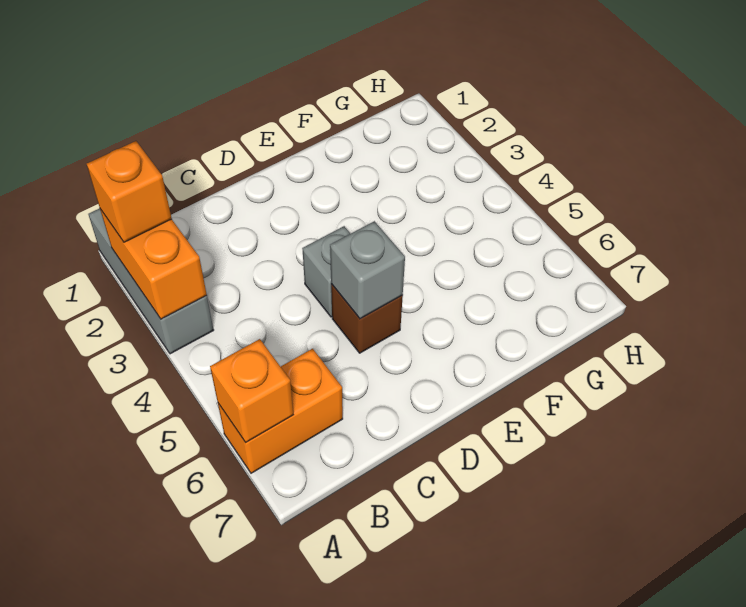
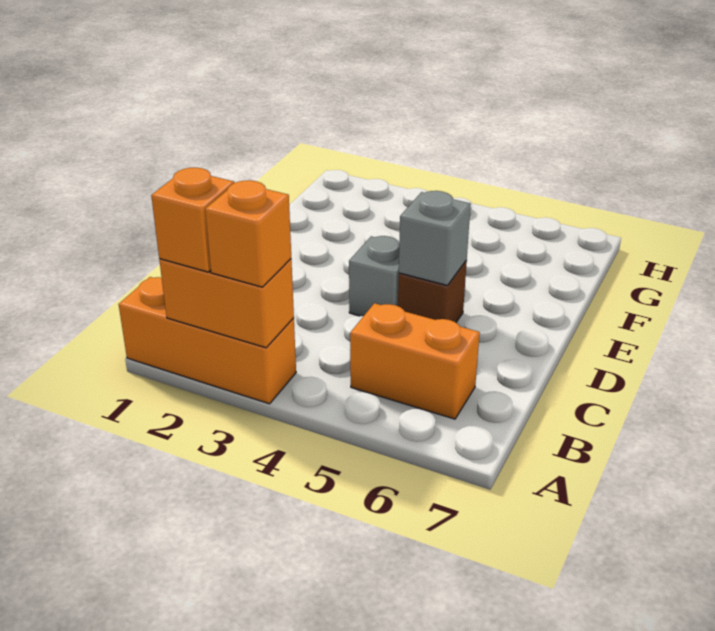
grey 1x3 brick [89,208,214,354] -> orange 1x3 brick [119,277,296,404]
orange 1x2 brick [218,349,343,473] -> orange 1x2 brick turned to [350,303,480,419]
orange 1x1 brick [210,339,293,442] -> orange 1x1 brick moved to [205,180,291,287]

